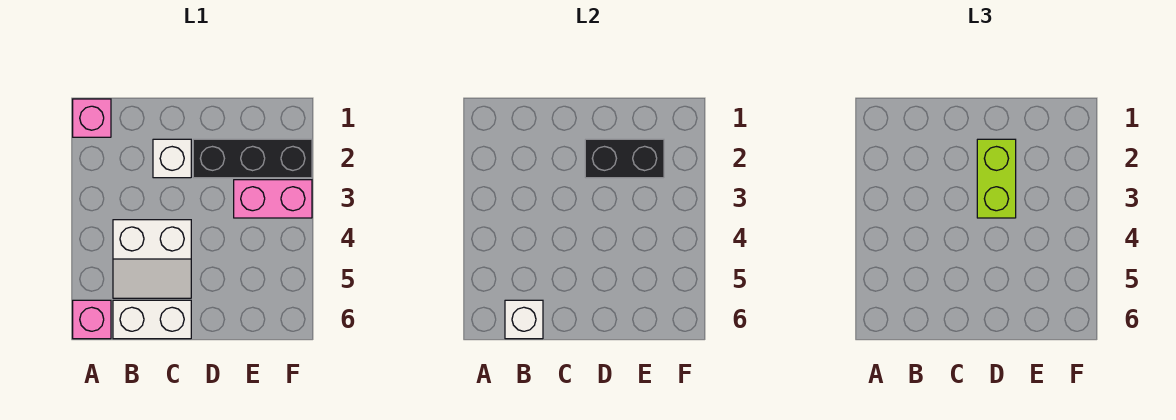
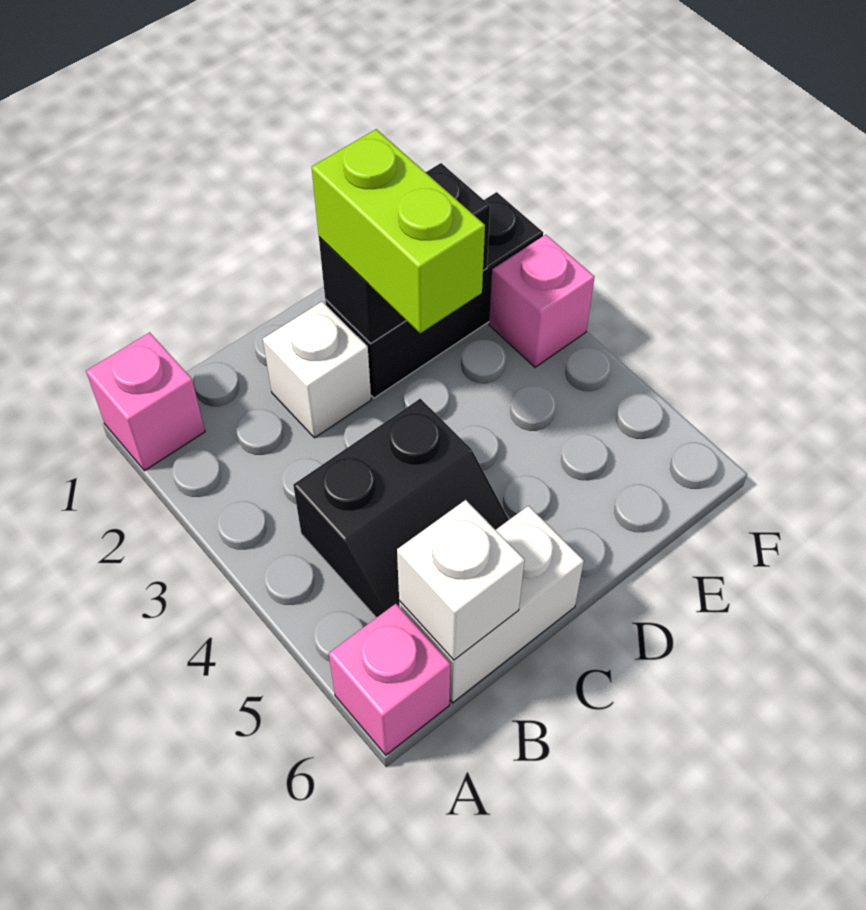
white 2x2 slope [113,220,191,298] -> black 2x2 slope [293,399,509,618]
pink 1x2 brick [234,180,312,218] -> pink 1x1 brick [489,235,594,367]

